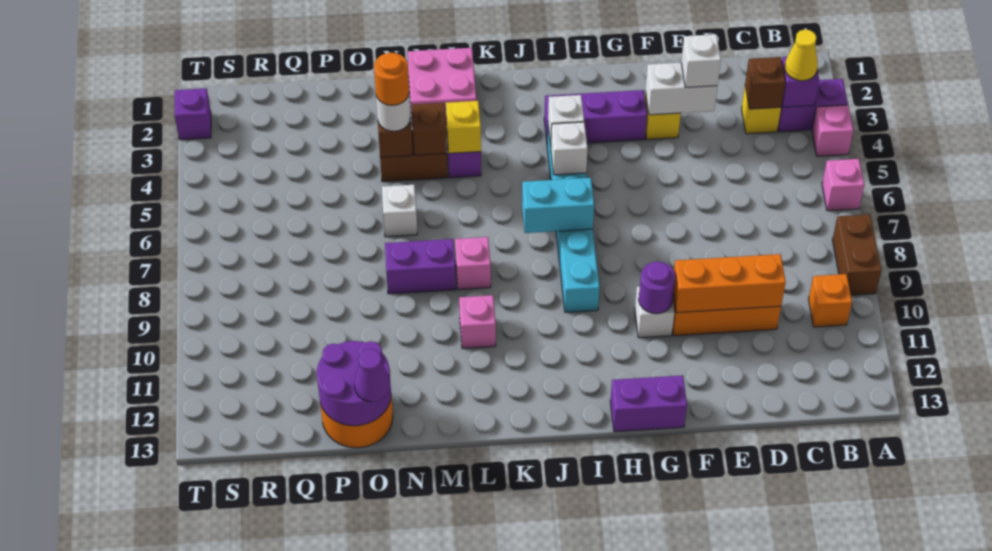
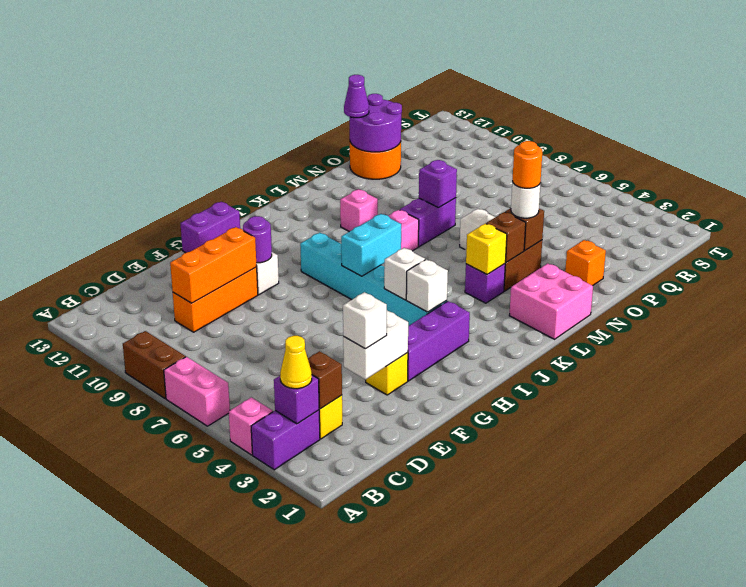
pink 1x1 brick [822,159,864,211] -> pink 1x2 brick [164,357,230,426]
orange 1x1 brick [809,274,852,327] -> orange 1x1 brick moved to [565,240,606,286]
purple 1x1 brick [175,88,211,140] -> purple 1x1 brick moved to [419,160,457,208]

